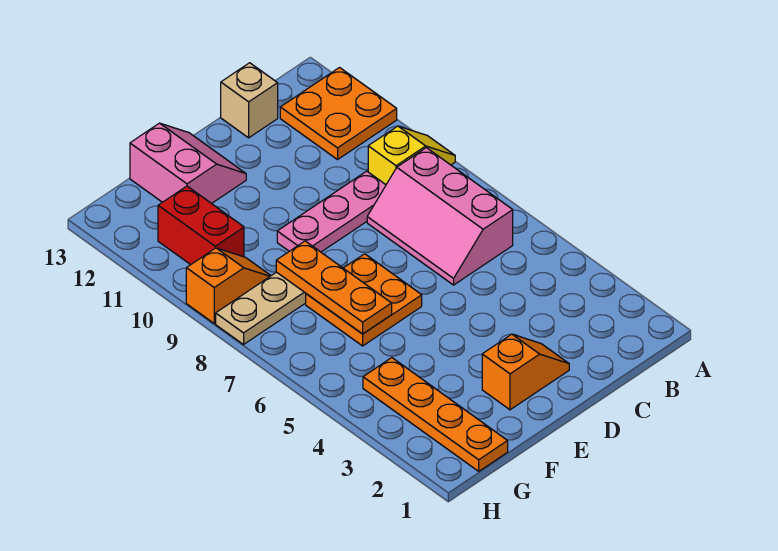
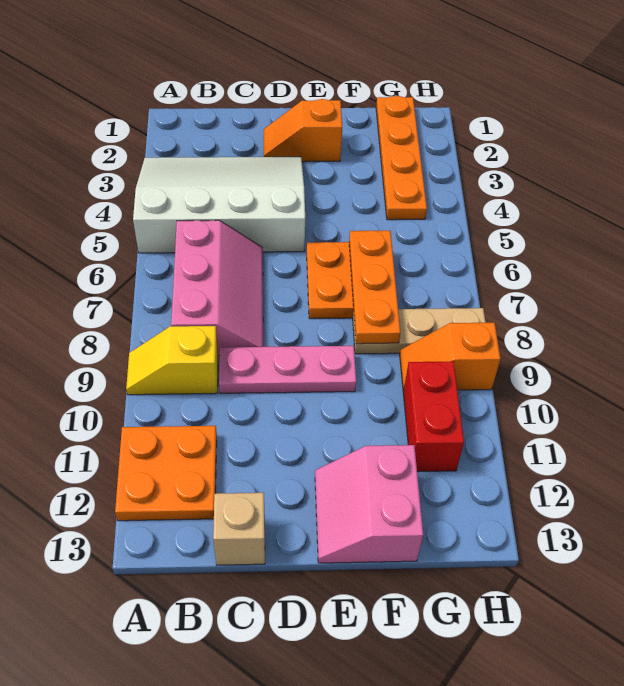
none -> white 3x4 slope [133,157,305,253]

